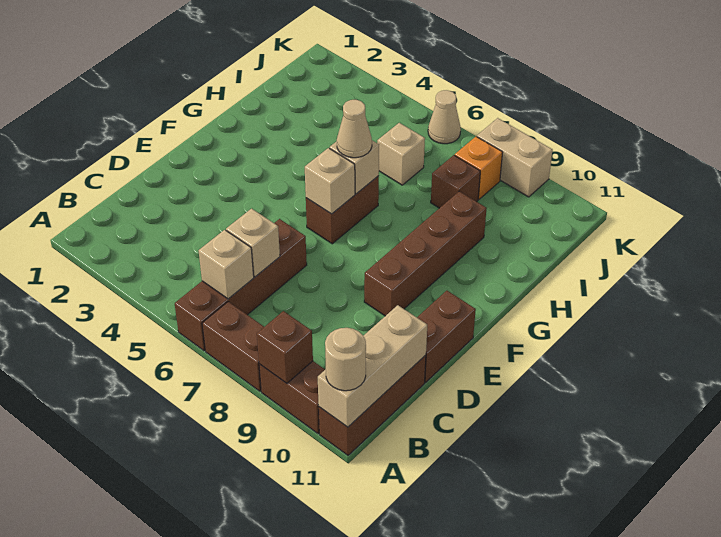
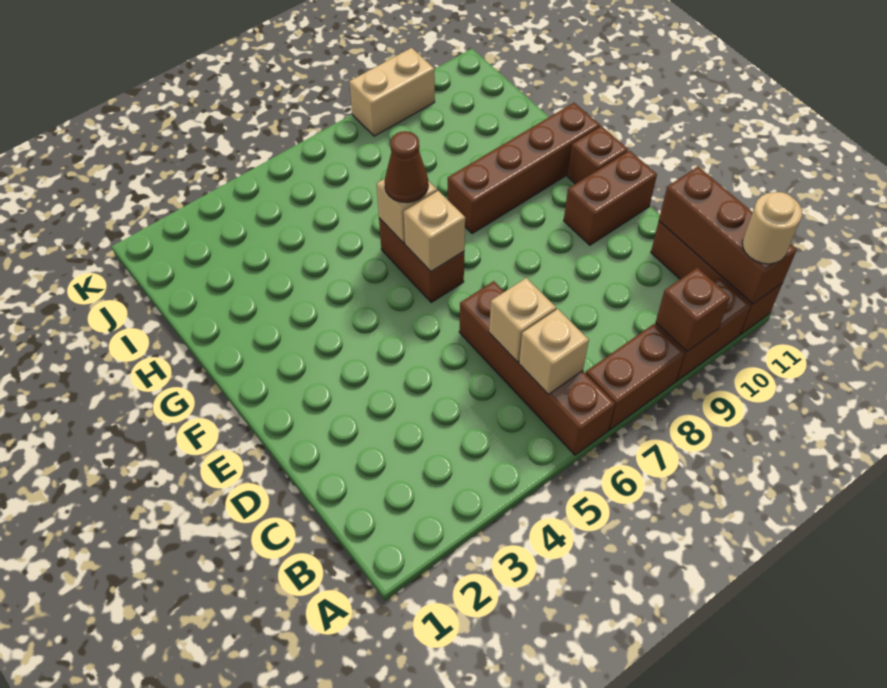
tan 1x3 brick [318,305,427,427] -> brown 1x3 brick [659,167,797,304]
brown 1x2 brick [417,291,476,382] -> brown 1x2 brick turned to [564,151,657,245]
brown 1x4 brick [364,191,487,316] -> brown 1x4 brick turned to [448,103,600,234]
tan 1x1 cone [337,100,372,158] -> brown 1x1 cone [385,131,428,203]
tan 1x1 brick [377,123,425,185] -> none
brown 1x1 brick [431,155,480,208] -> brown 1x1 brick moved to [567,126,628,184]
orange 1x1 brick [455,136,503,199] -> none
tan 1x1 cone [428,90,461,144] -> none

